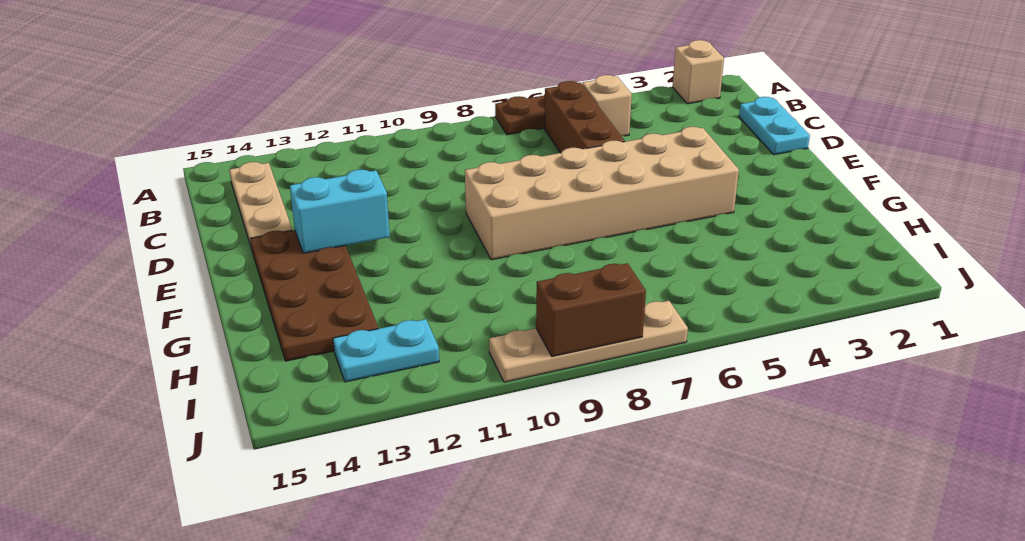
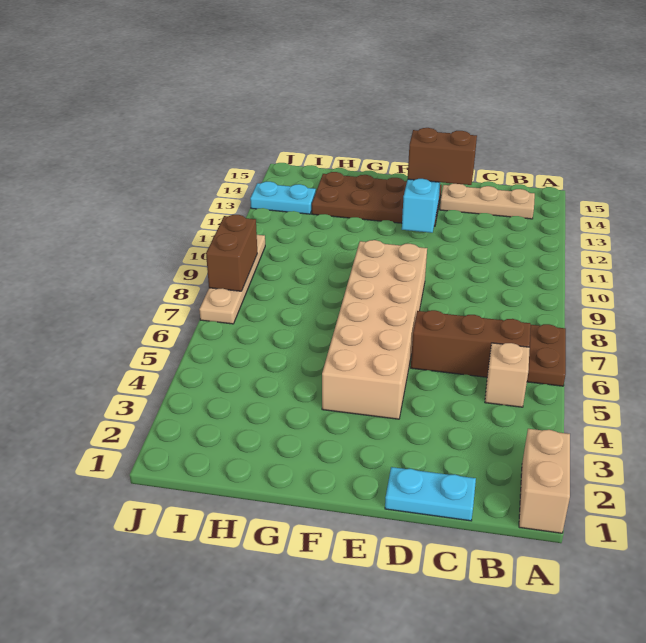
tan 1x1 brick [673,40,724,104] -> tan 1x2 brick [519,429,570,533]
none -> brown 1x2 brick [408,128,477,185]
cyan 1x2 plate [333,319,439,382] -> cyan 1x2 plate turned to [250,182,316,214]

